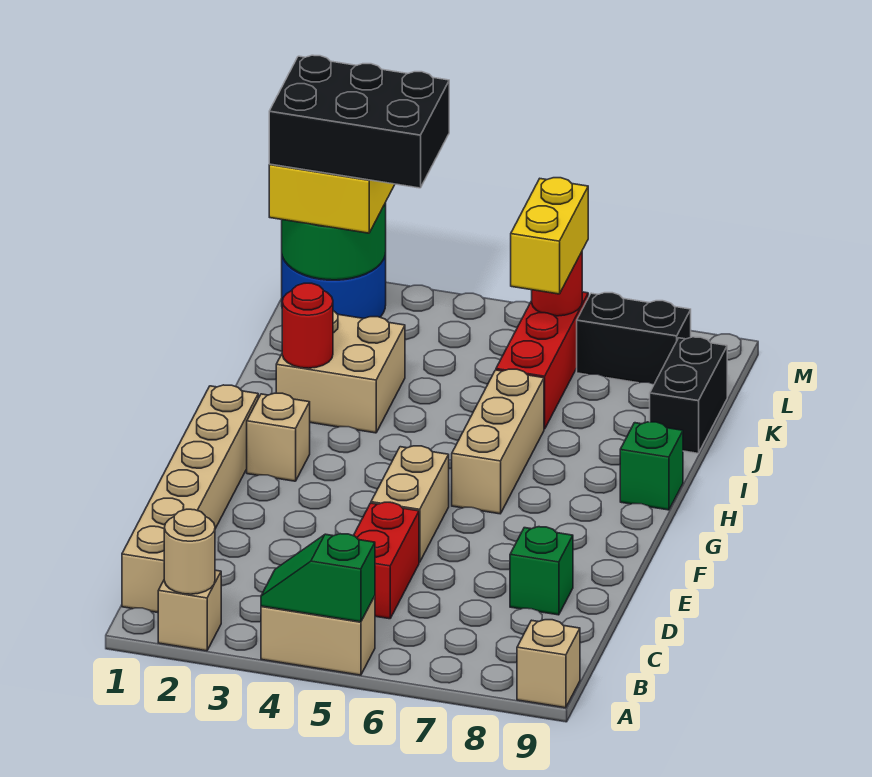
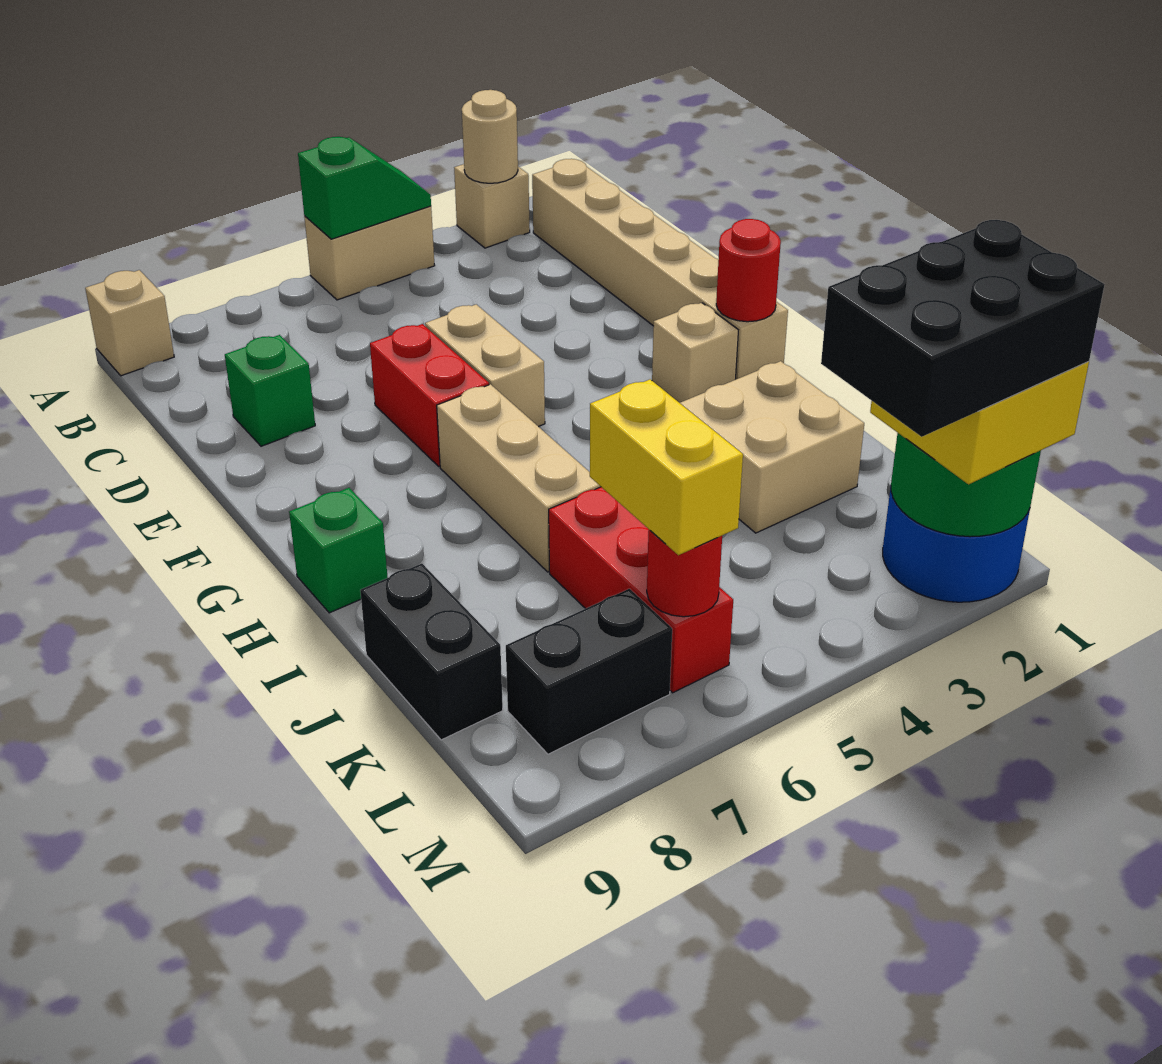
red 1x2 brick [353,502,419,619] -> red 1x2 brick moved to [370,324,489,467]
red 1x1 round brick [282,283,333,368] -> red 1x1 round brick moved to [716,219,781,322]

